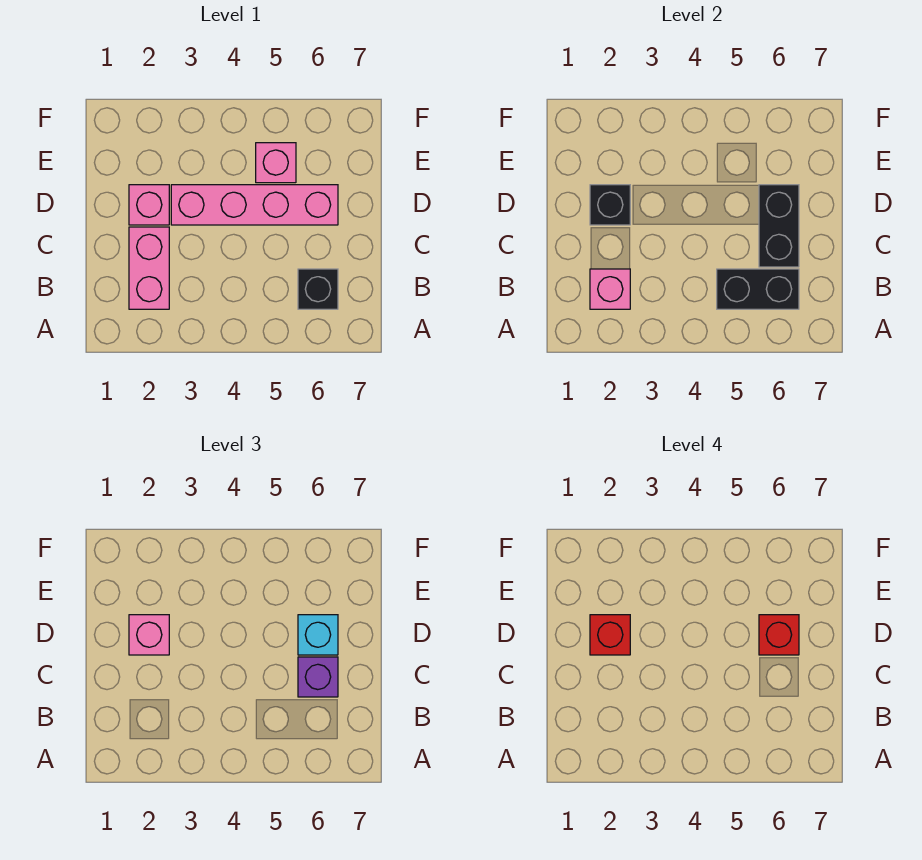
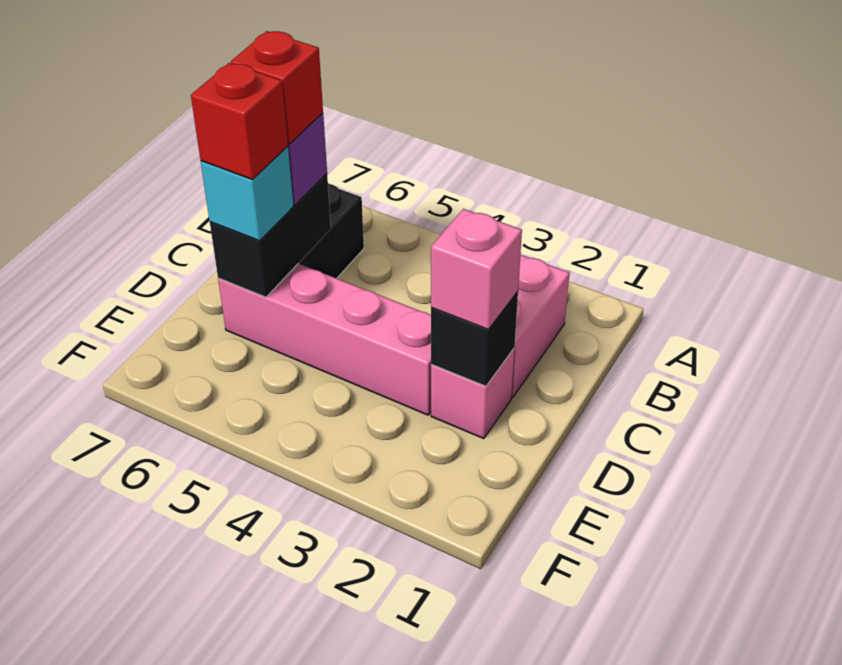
pink 1x1 brick [590,269,630,309] -> none
black 1x2 brick [717,269,799,309] -> none
red 1x1 brick [590,615,630,655] -> red 1x1 brick moved to [231,31,323,144]
pink 1x1 brick [256,143,296,183] -> none

